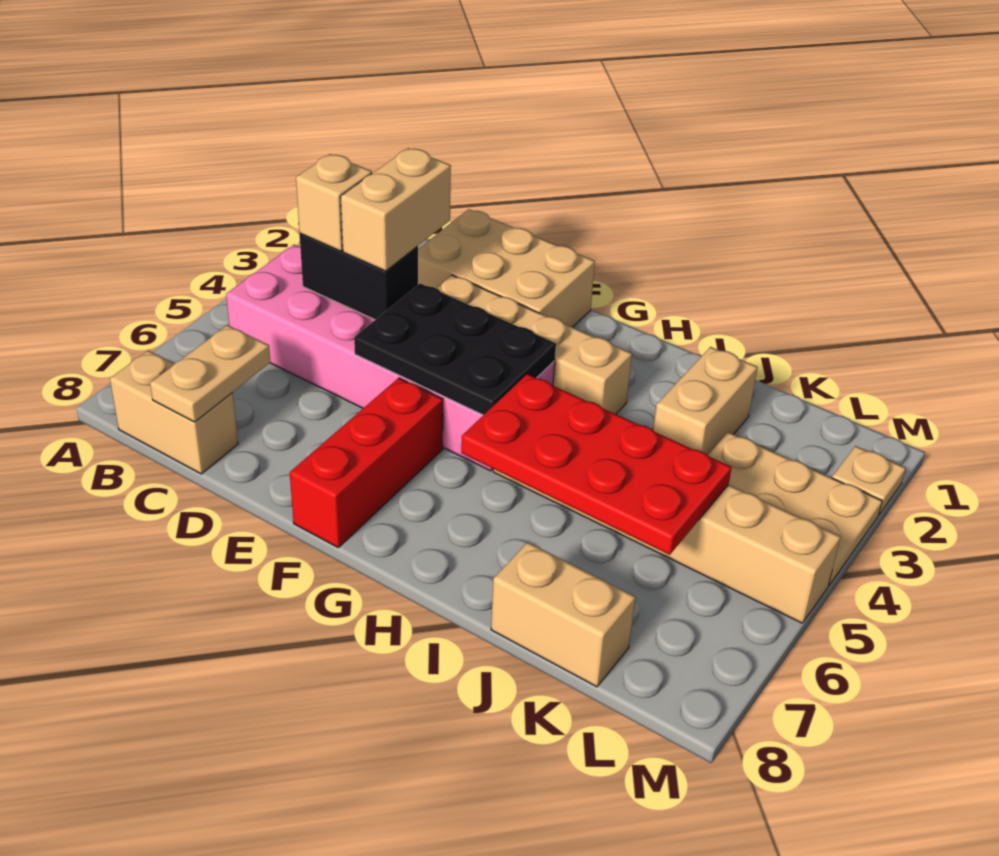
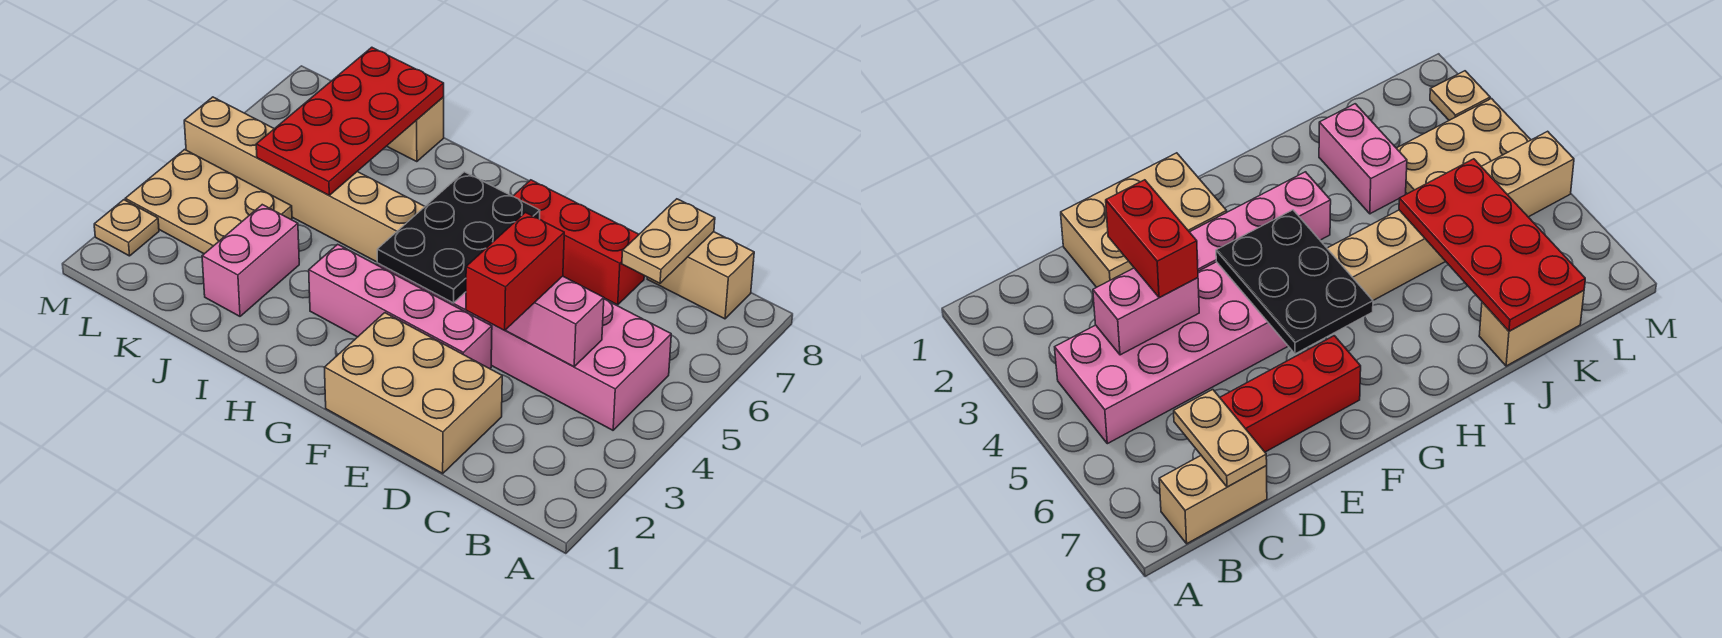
black 1x2 brick [300,234,418,320] -> pink 1x2 brick [505,276,604,367]
tan 1x1 brick [296,154,372,251] -> none
tan 1x2 brick [341,148,451,271] -> red 1x2 brick [466,213,564,330]
tan 1x4 brick [436,275,632,414] -> pink 1x4 brick [309,244,492,369]
black 2x3 plate [354,284,556,415] -> black 2x3 plate turned to [377,172,540,303]
red 1x3 brick [290,378,443,547] -> red 1x3 brick turned to [513,180,644,305]
red 2x4 plate [461,374,732,555] -> red 2x4 plate turned to [256,47,444,195]
tan 1x2 brick [653,347,758,455] -> pink 1x2 brick [202,205,299,316]

